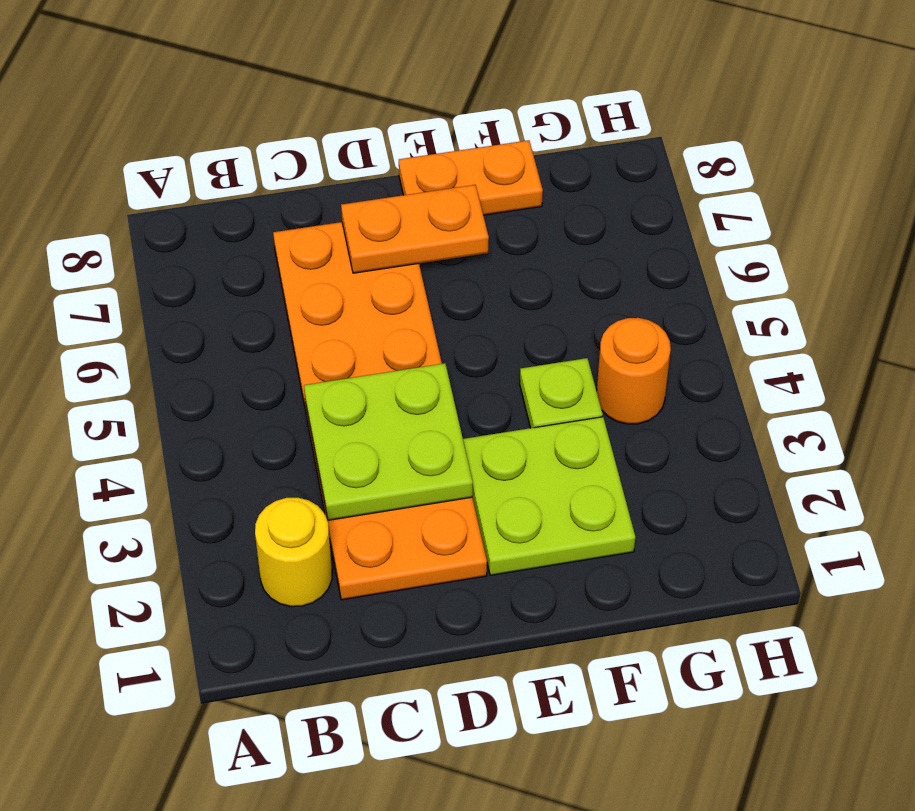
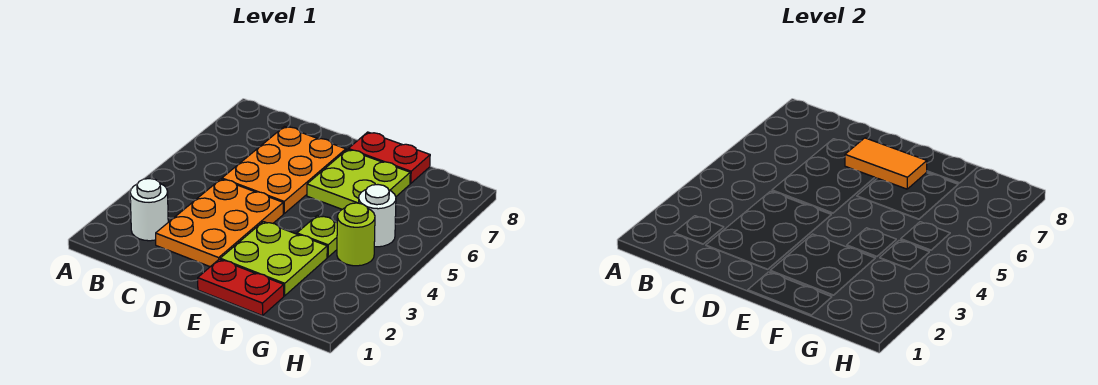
yellow 1x1 round brick [255,498,332,607] -> white 1x1 round brick [130,179,168,241]
lime 2x2 plate [304,363,473,520] -> lime 2x2 plate moved to [307,149,410,209]
orange 1x2 plate [341,185,489,273] -> orange 1x2 tile [845,138,927,189]
none -> red 1x2 plate [198,259,284,316]
orange 1x2 plate [399,140,543,215] -> red 1x2 plate [348,132,430,184]
orange 1x1 round brick [597,318,671,424] -> lime 1x1 round brick [337,203,375,266]
none -> white 1x1 round brick [359,185,396,247]

